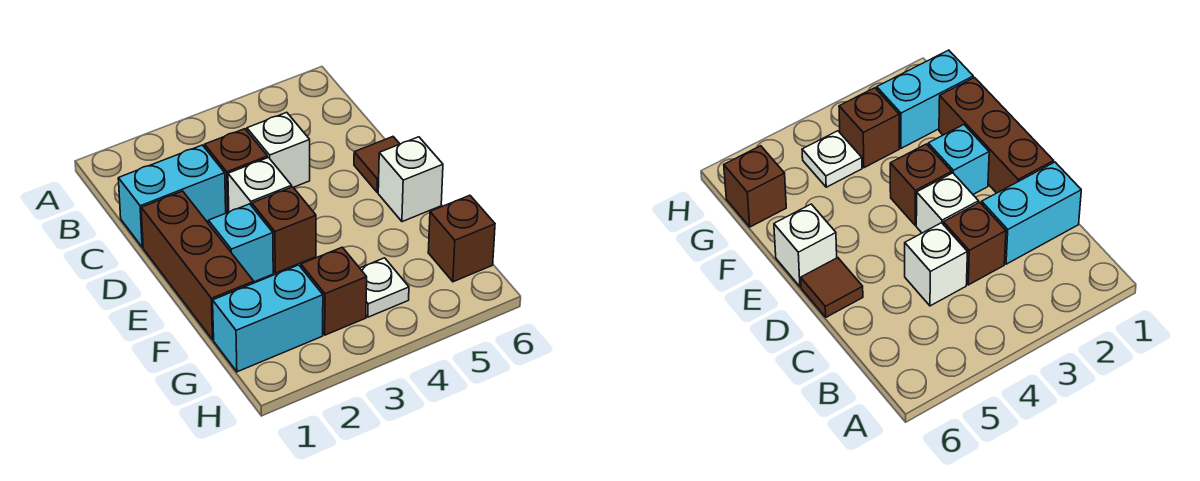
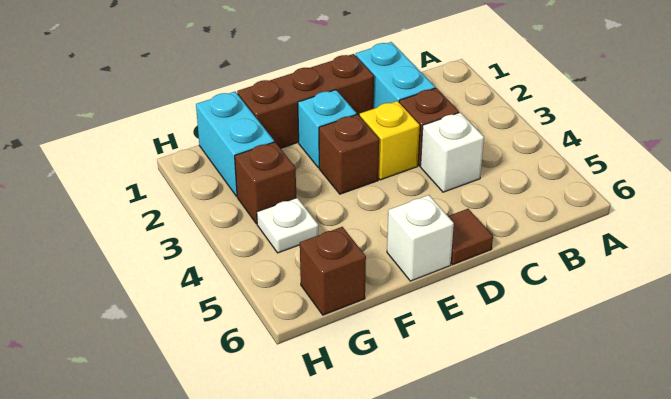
white 1x1 brick [228,158,292,212] -> yellow 1x1 brick [360,101,420,180]

